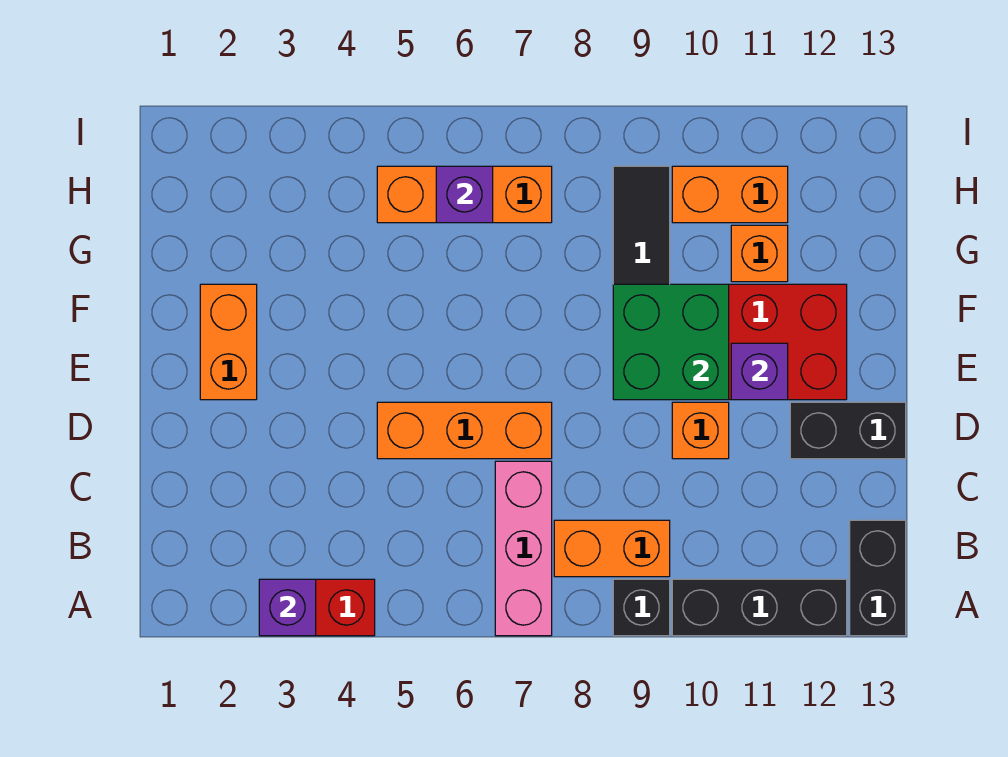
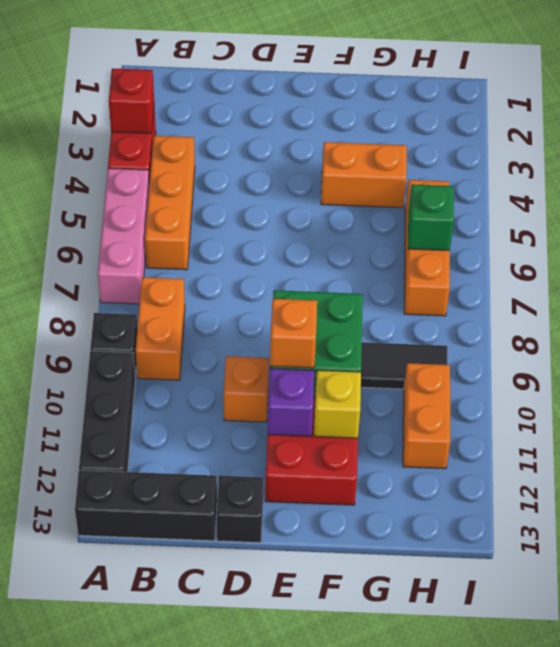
purple 1x1 brick [259,579,316,636] -> red 1x1 brick [109,68,154,134]
pink 1x3 brick [495,461,552,636] -> pink 1x3 brick turned to [98,168,149,304]
black 1x2 brick [850,520,906,636] -> black 1x3 brick [75,470,217,541]
orange 1x3 brick [377,402,552,459] -> orange 1x3 brick moved to [145,136,195,270]
black 1x2 brick [790,402,906,459] -> black 1x1 brick [217,476,263,543]
orange 1x2 brick [200,284,257,400] -> orange 1x2 brick moved to [321,142,407,208]
none -> yellow 1x1 brick [314,370,361,438]
orange 1x1 brick [731,225,788,282] -> orange 1x1 brick moved to [270,299,317,368]
purple 1x1 brick [436,166,493,223] -> green 1x1 brick [408,184,454,251]

